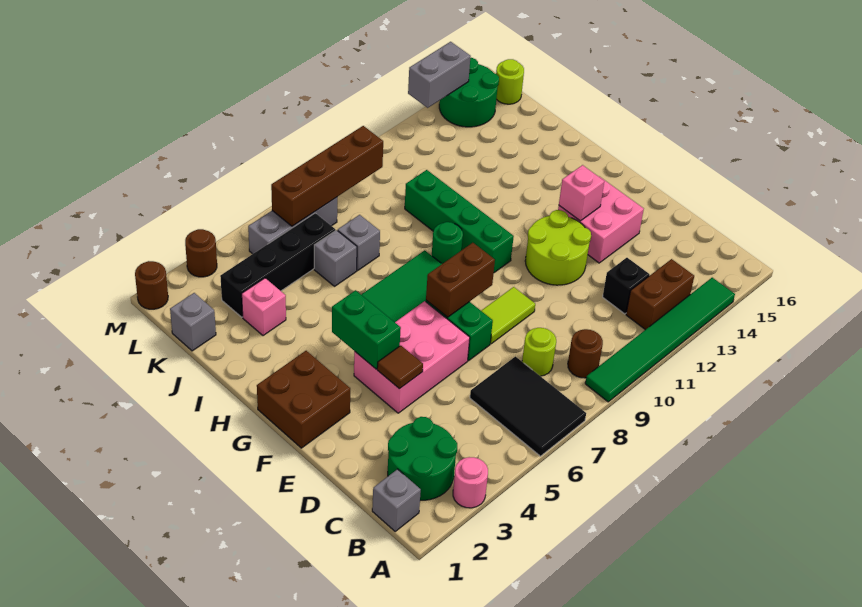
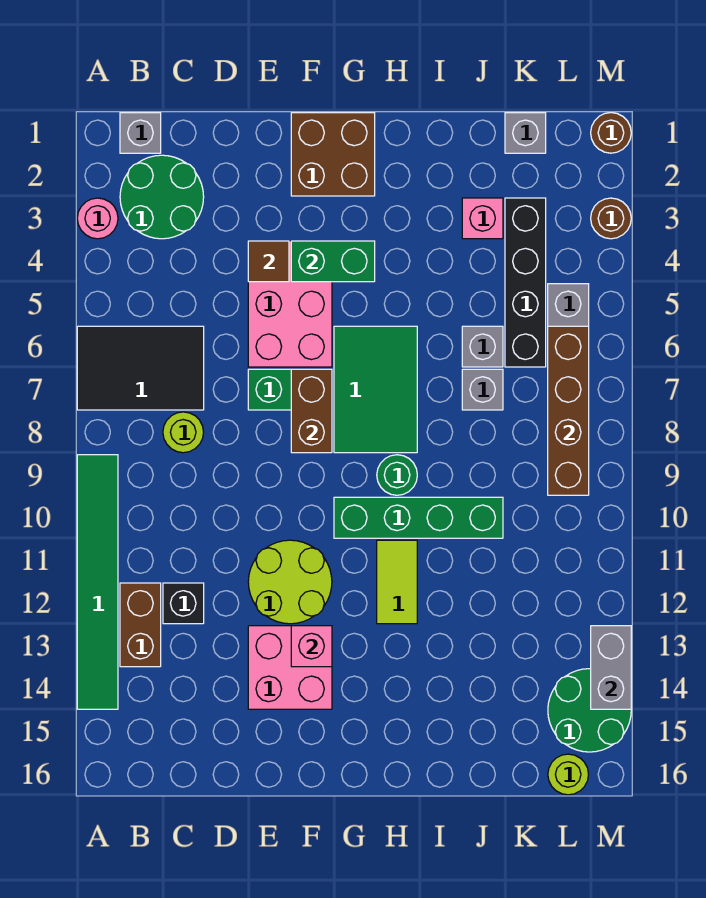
brown 1x1 round brick [568,329,603,378] -> none
lime 1x2 tile [481,287,535,344] -> lime 1x2 tile moved to [377,540,417,624]

